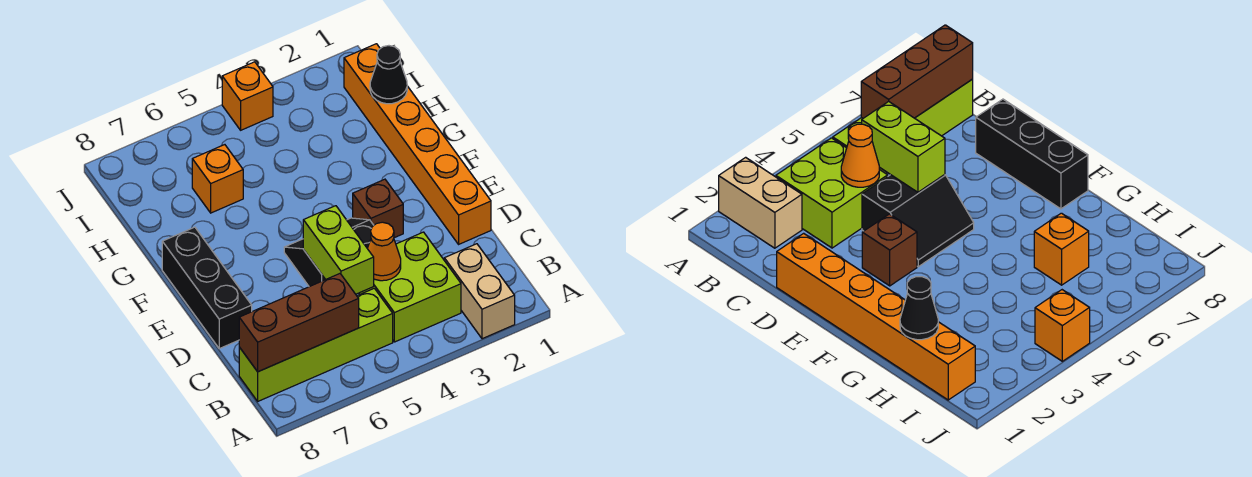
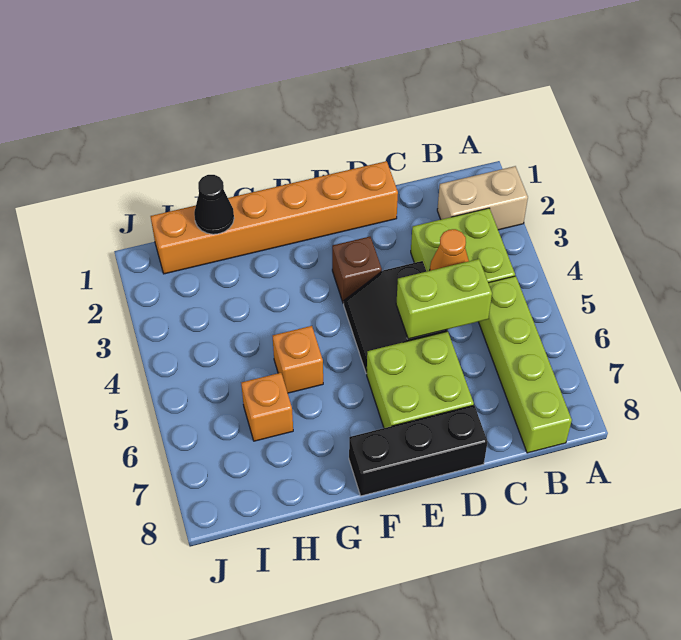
brown 1x3 brick [239,274,359,372] -> none
none -> lime 2x2 brick [367,331,474,428]
orange 1x1 brick [222,62,273,130] -> orange 1x1 brick moved to [273,326,323,393]

